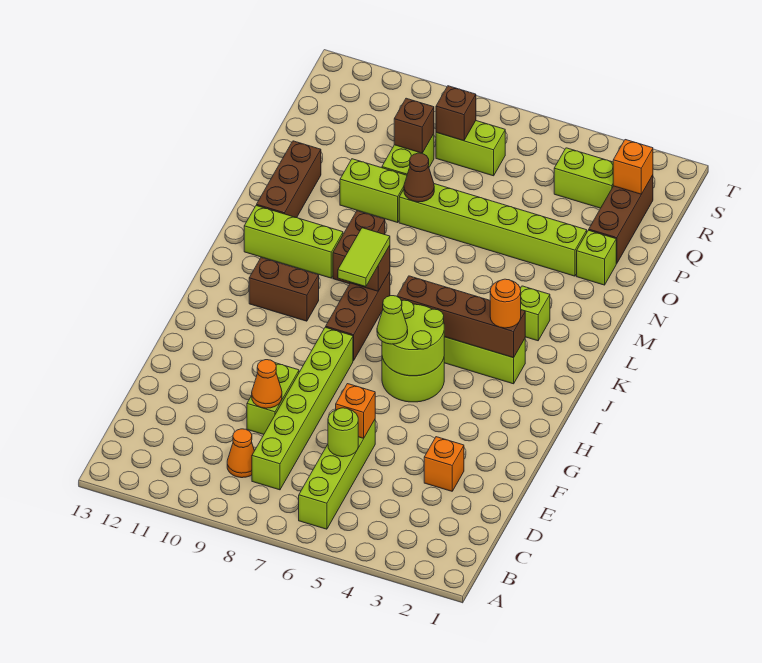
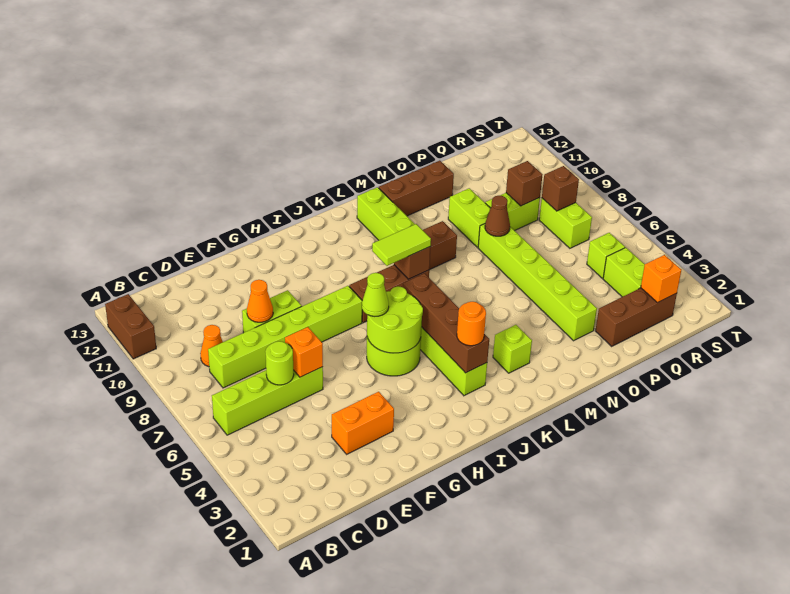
orange 1x1 brick [424,437,464,491] -> orange 1x2 brick [332,392,394,454]
brown 1x2 brick [249,258,319,321] -> brown 1x2 brick moved to [105,294,156,359]
lime 1x1 brick [577,230,616,285] -> lime 1x1 brick moved to [587,233,625,278]

